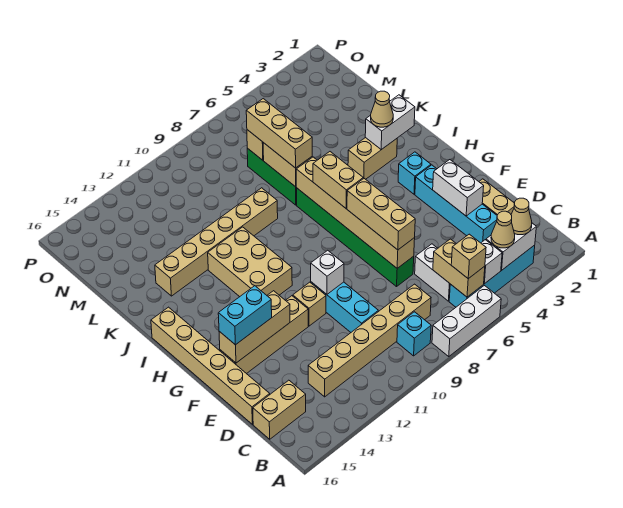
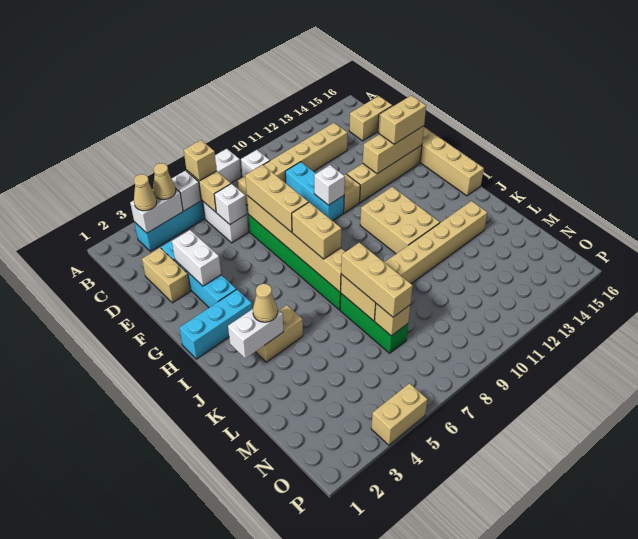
cyan 1x1 brick [397,312,431,356] -> white 1x1 brick [241,150,270,177]
none -> white 1x1 brick [214,184,247,224]
cyan 1x2 brick [218,286,272,345] -> tan 1x2 brick [379,95,426,144]
cyan 1x1 brick [398,152,431,194] -> cyan 1x3 brick [179,289,252,359]
none -> tan 1x2 brick [371,383,427,445]

